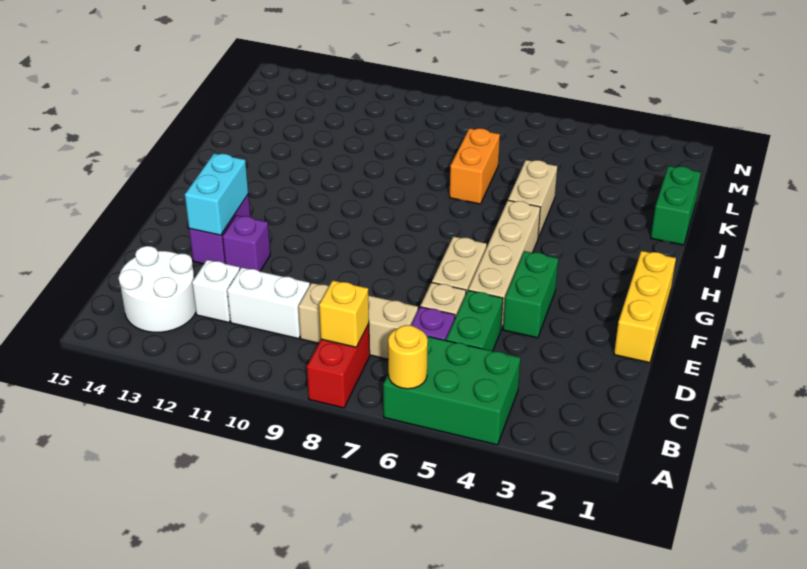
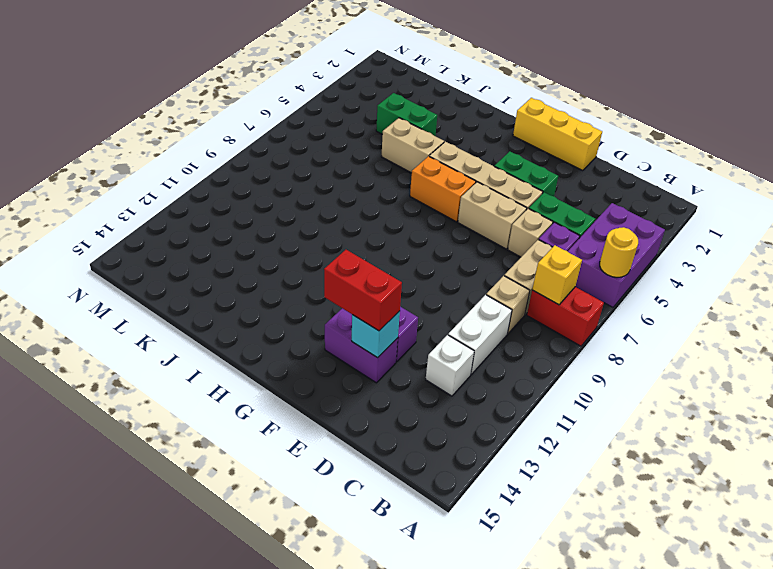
green 2x3 brick [383,336,520,445] -> purple 2x3 brick [568,203,665,307]
white 2x2 round brick [119,246,196,332] -> none
cyan 1x2 brick [185,153,248,235] -> cyan 1x1 brick [352,311,400,358]
none -> red 1x2 brick [324,250,402,331]
green 1x2 brick [651,166,701,245] -> green 1x2 brick moved to [376,93,437,136]
orange 1x2 brick [450,128,500,204] -> orange 1x2 brick moved to [410,156,476,222]

